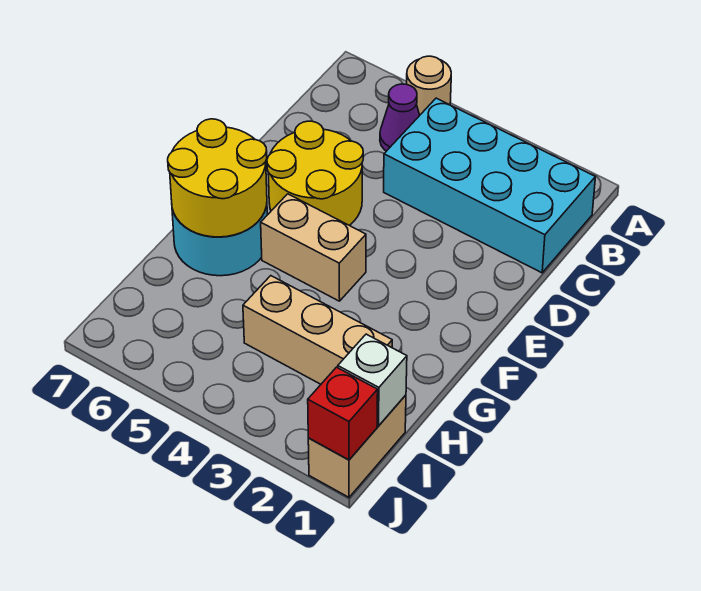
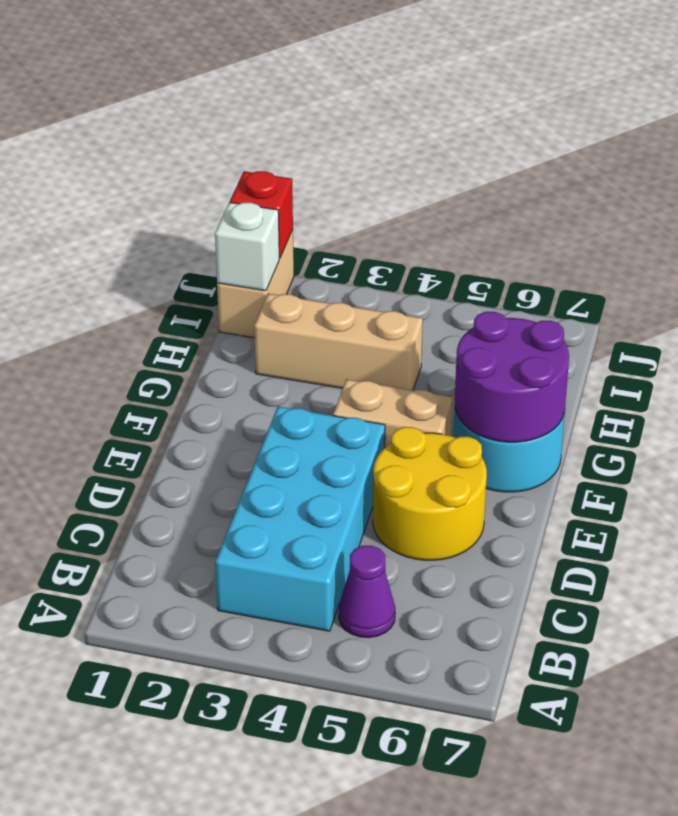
tan 1x1 round brick [407,56,451,115] -> none
cyan 2x4 brick [384,98,595,273] -> cyan 2x4 brick turned to [215,407,385,631]
yellow 2x2 round brick [168,119,267,237] -> purple 2x2 round brick [455,312,569,442]

